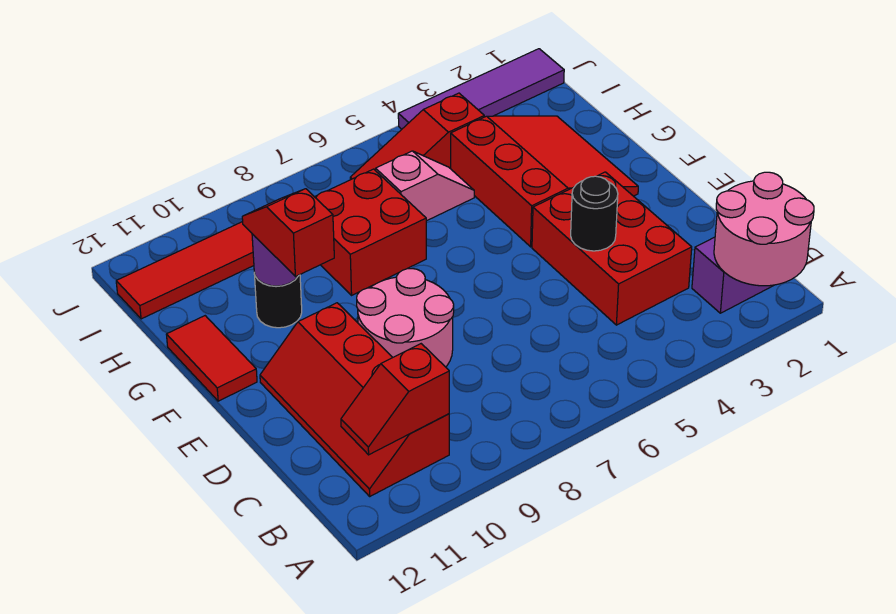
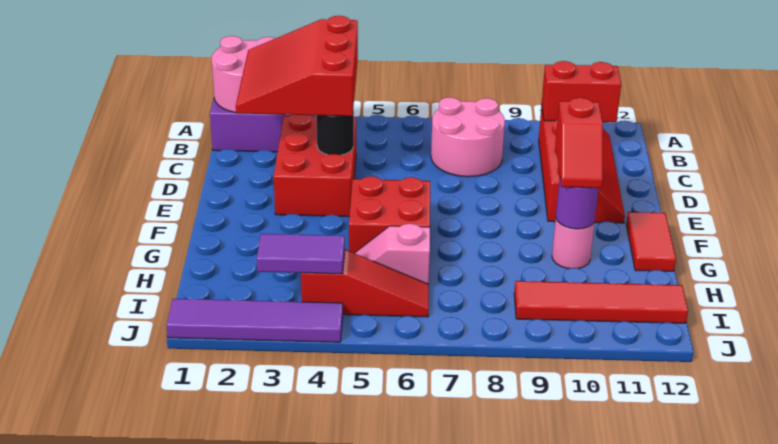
red 1x2 slope [341,344,449,455] -> red 1x2 brick [542,61,621,122]
pink 2x2 round brick [357,269,454,367] -> pink 2x2 round brick moved to [431,97,505,177]
red 3x3 slope [451,116,638,247] -> red 3x3 slope moved to [236,16,358,116]
red 2x2 brick [315,169,426,295] -> red 2x2 brick moved to [349,176,430,253]
black 1x1 round brick [254,273,302,328] -> pink 1x1 round brick [552,219,595,269]
none -> purple 1x2 tile [257,234,345,274]

